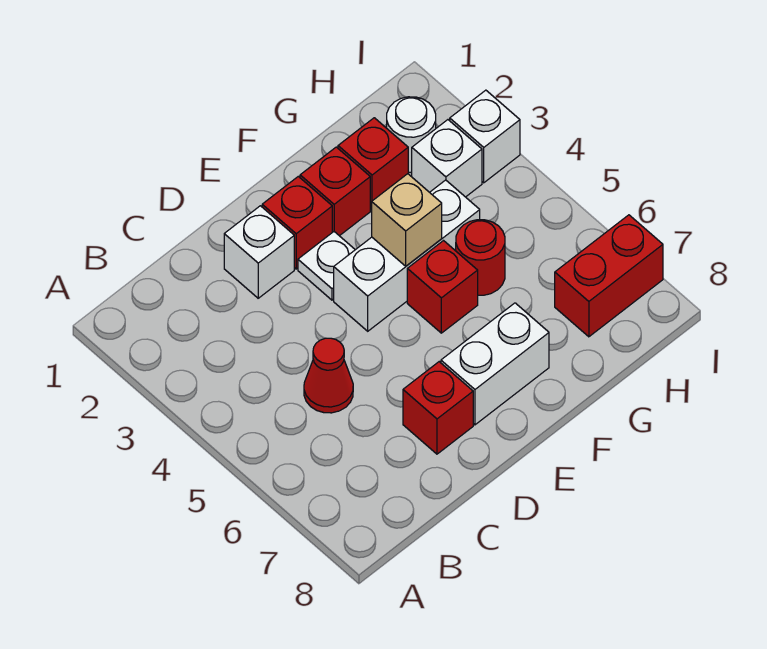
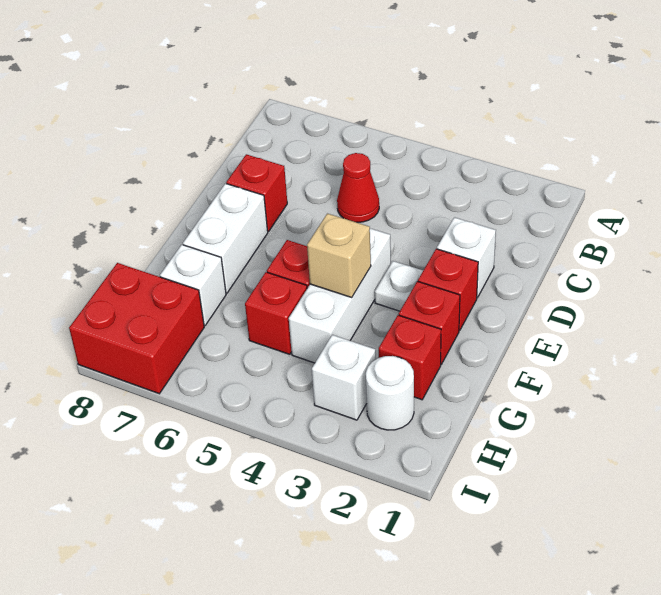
red 1x1 round brick [456,220,505,295] -> red 1x1 brick [245,272,307,354]
red 1x2 brick [555,215,663,337] -> red 2x2 brick [69,263,204,394]
white 1x1 brick [450,90,520,183] -> white 1x1 brick moved to [160,245,226,325]

